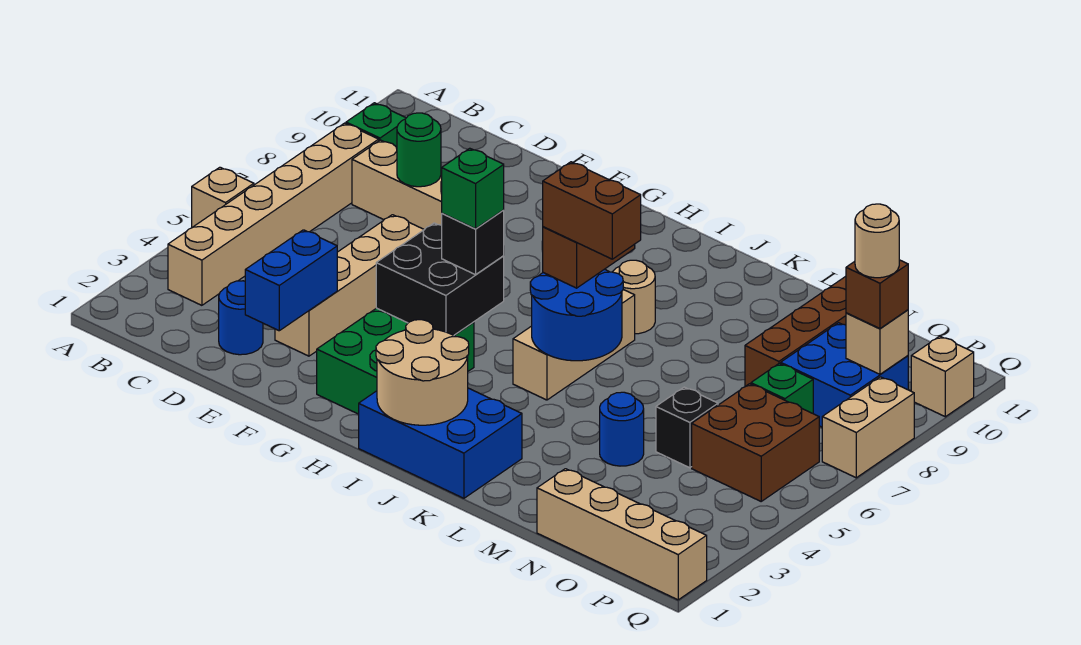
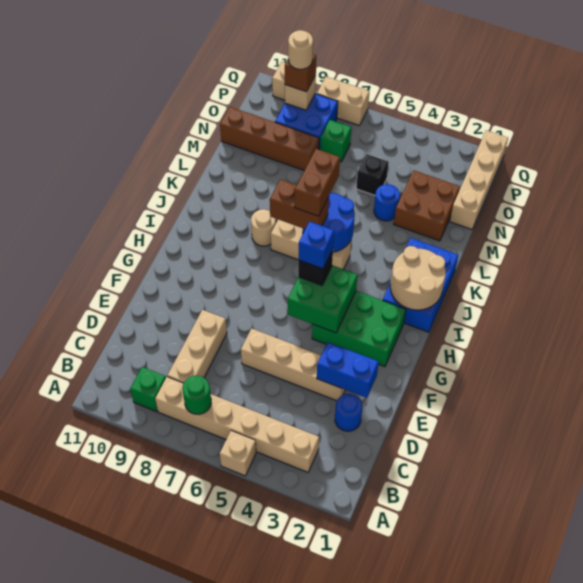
green 1x1 round brick [397,113,441,187] -> green 1x1 round brick moved to [182,376,211,414]
black 2x2 brick [376,223,504,335] -> green 2x2 brick [288,265,357,333]
green 1x1 brick [442,148,504,229] -> blue 1x1 brick [298,221,334,269]
brown 2x2 brick [692,384,819,501] -> brown 2x2 brick moved to [394,170,460,241]

